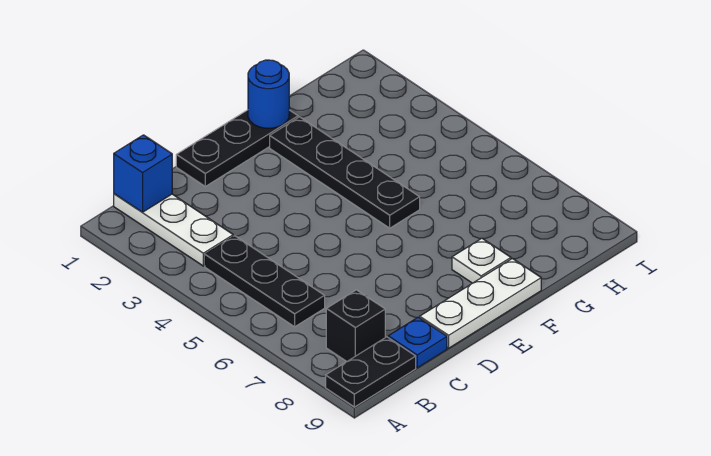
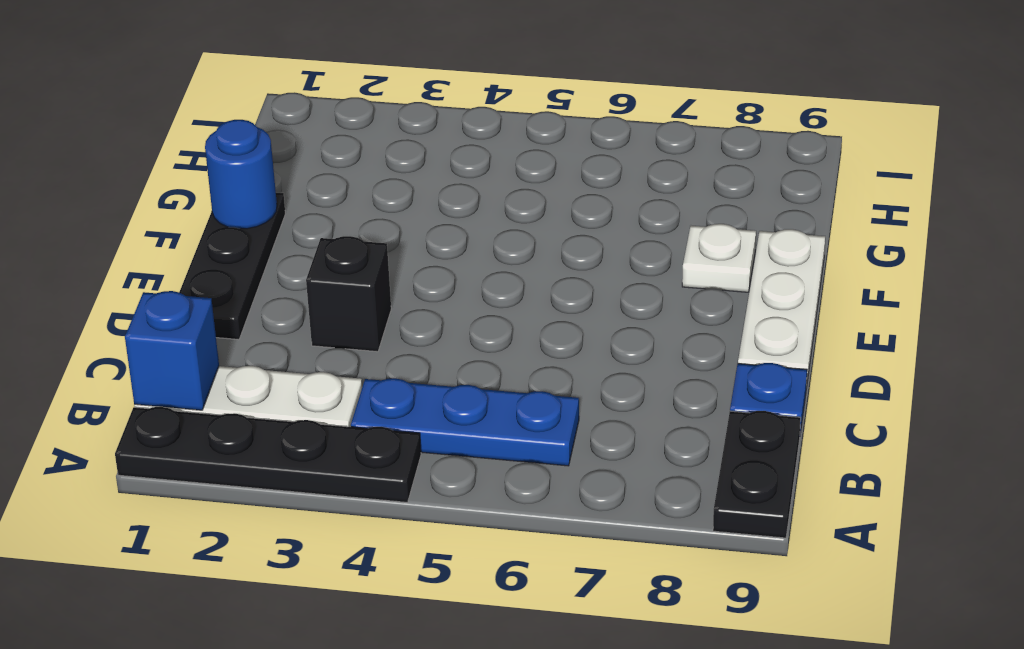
black 1x3 plate [205,236,325,327] -> blue 1x3 plate [351,378,579,466]
black 1x1 brick [326,290,385,361] -> black 1x1 brick moved to [306,236,391,352]
black 1x4 plate [270,117,420,228] -> black 1x4 plate moved to [115,407,421,502]

